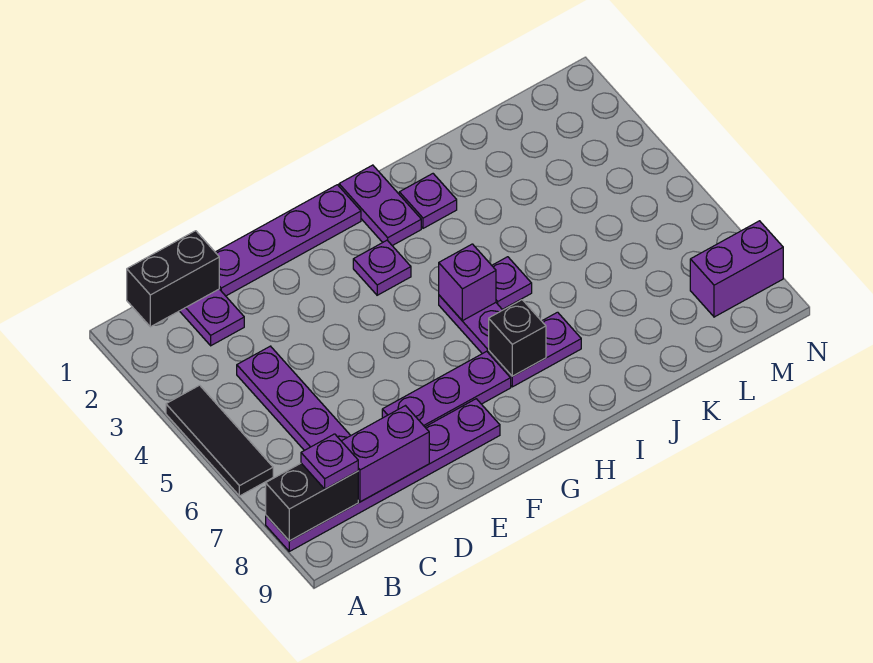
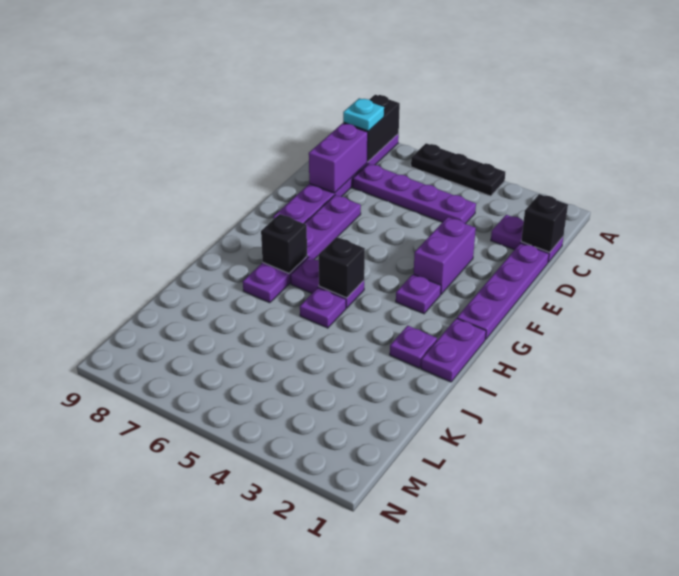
black 1x3 tile [166,385,273,496] -> black 1x3 plate [411,143,505,196]
black 1x2 brick [127,231,219,327] -> black 1x1 brick [521,194,568,252]
purple 1x1 plate [301,434,358,489] -> cyan 1x1 plate [343,98,384,131]
purple 1x2 plate [339,165,421,246] -> purple 1x2 plate turned to [421,318,486,382]
purple 1x1 brick [439,244,496,321] -> black 1x1 brick [319,237,365,298]
purple 1x2 brick [690,221,783,317] -> purple 1x2 brick moved to [414,217,476,294]

